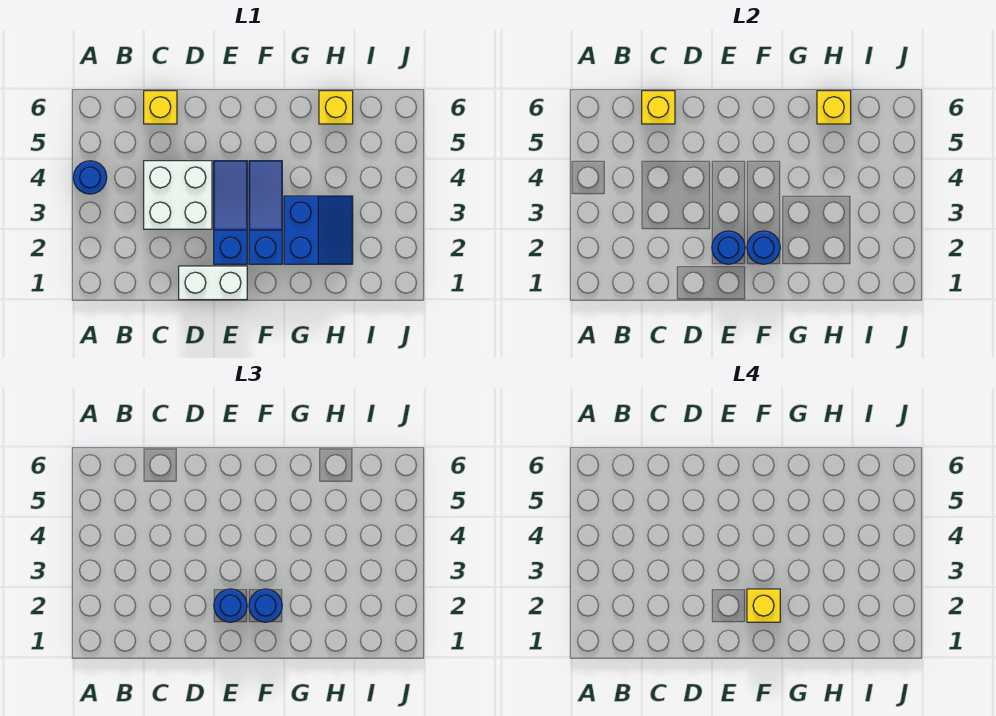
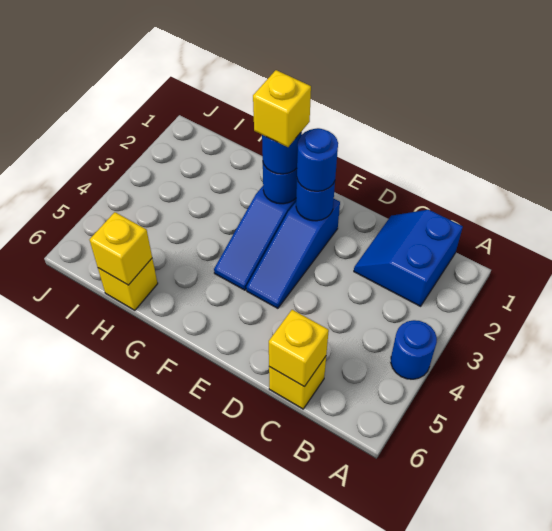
white 2x2 brick [144,161,212,229] -> none
white 1x2 brick [179,266,247,300] -> none
blue 2x2 slope [284,196,353,264] -> blue 2x2 slope moved to [354,210,463,306]

